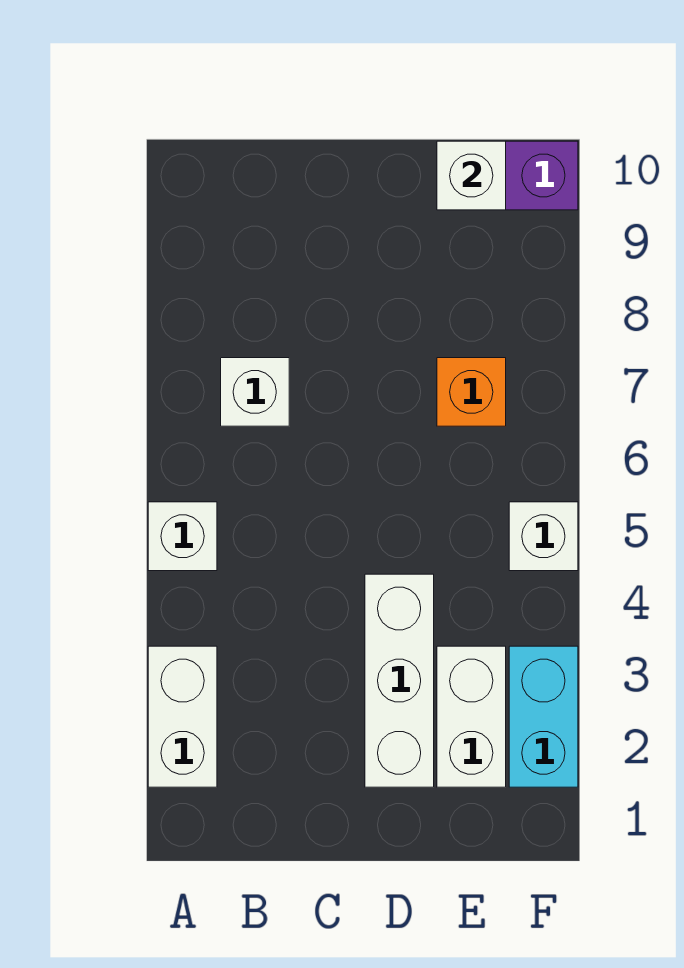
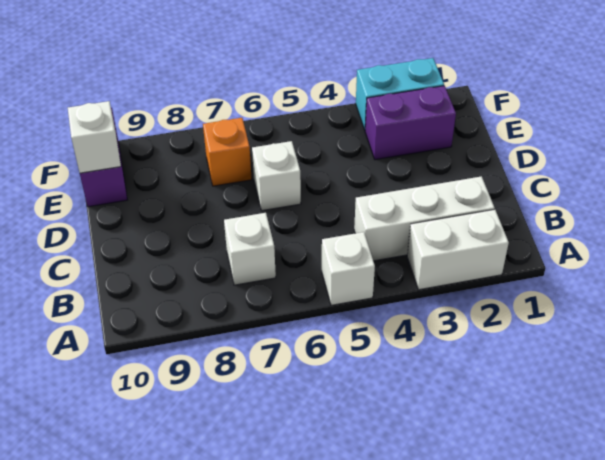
white 1x3 brick [365,574,434,787] -> white 1x3 brick moved to [354,176,495,261]
white 1x2 brick [437,646,506,787] -> purple 1x2 brick [365,86,456,160]
white 1x1 brick [509,502,578,571] -> white 1x1 brick moved to [252,141,301,211]

